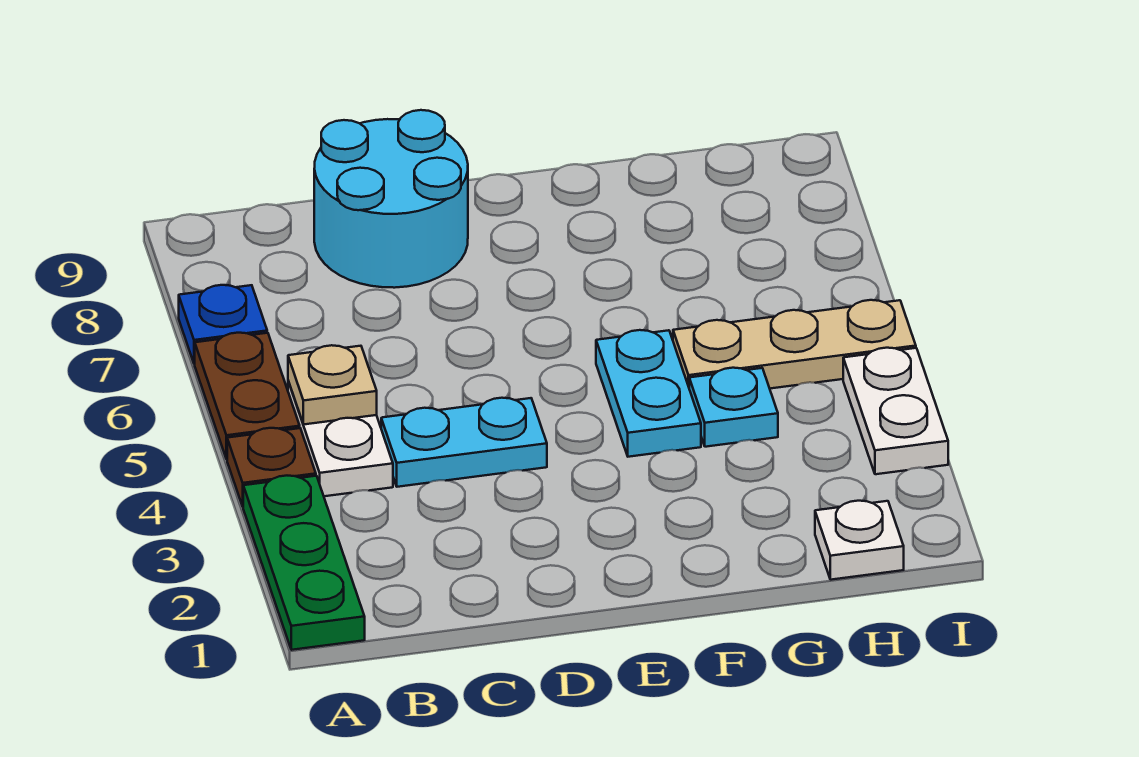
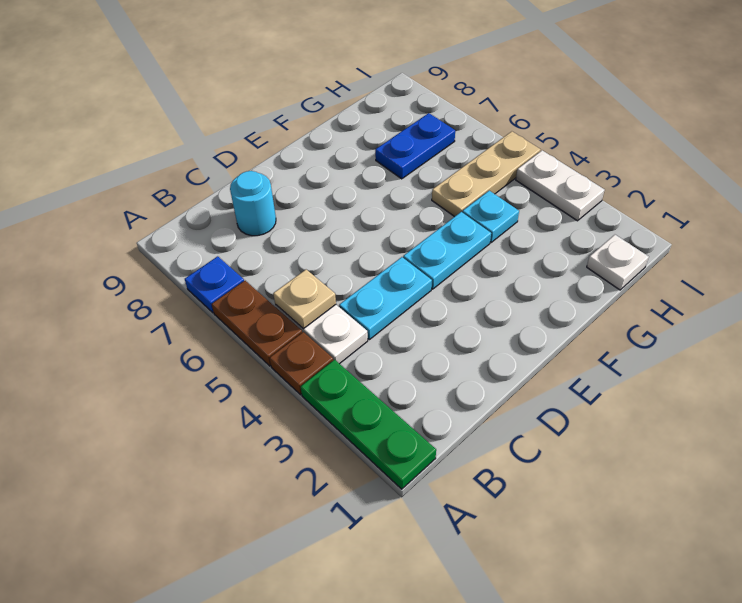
cyan 2x2 round brick [314,110,468,288] -> cyan 1x1 round brick [230,171,276,236]
cyan 1x2 plate [596,330,701,457] -> cyan 1x2 plate turned to [403,212,491,289]
none -> blue 1x2 plate [375,113,455,179]

